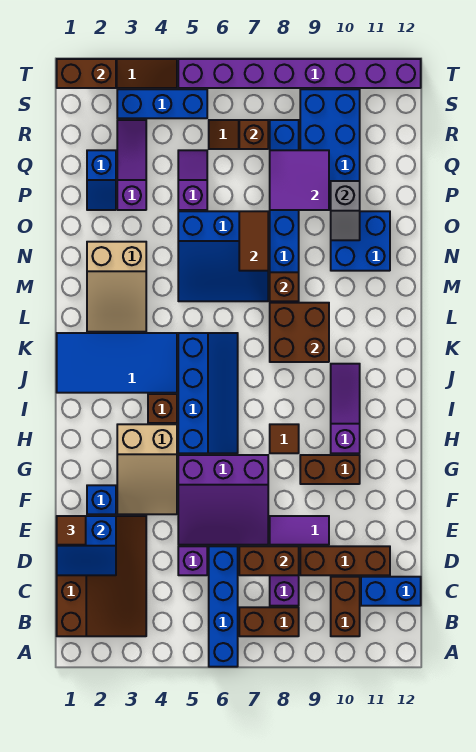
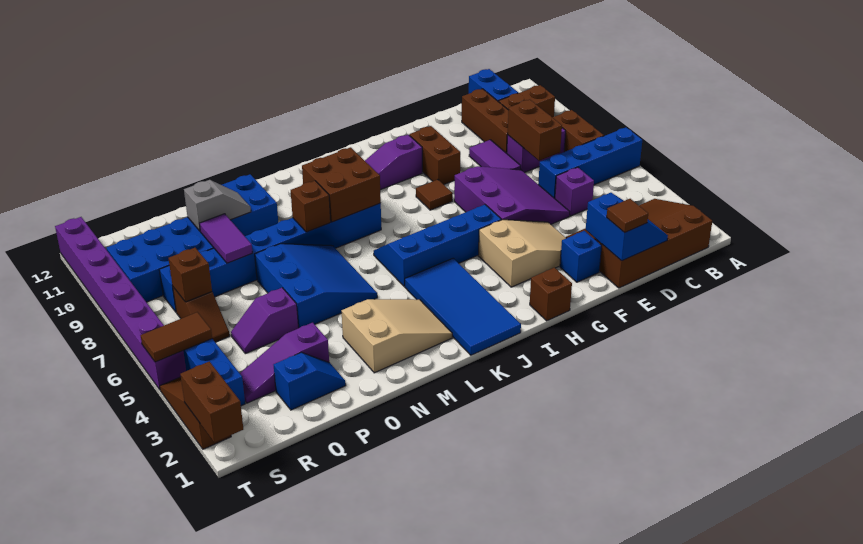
brown 1x1 brick [148,394,177,423] -> brown 1x1 brick moved to [530,268,572,321]
brown 1x2 tile [239,211,268,271] -> brown 1x2 tile moved to [141,312,212,362]
purple 2x2 tile [270,150,329,210] -> purple 1x2 tile [199,214,252,263]

